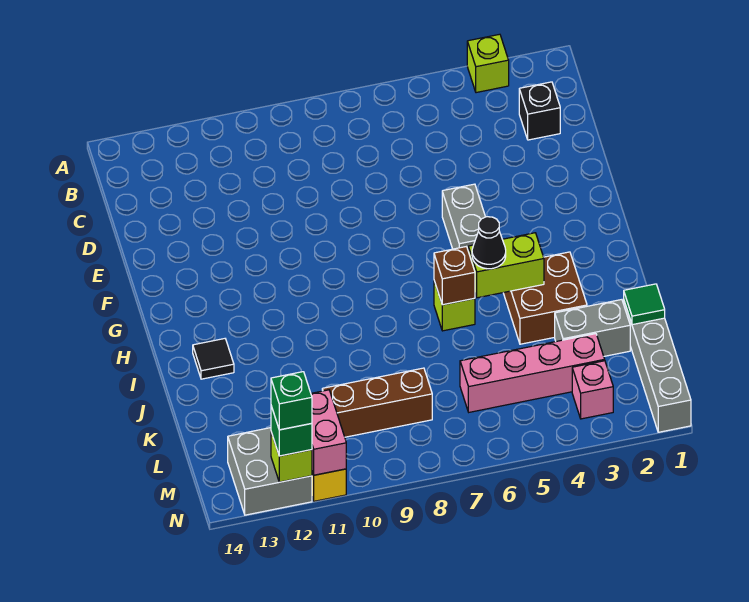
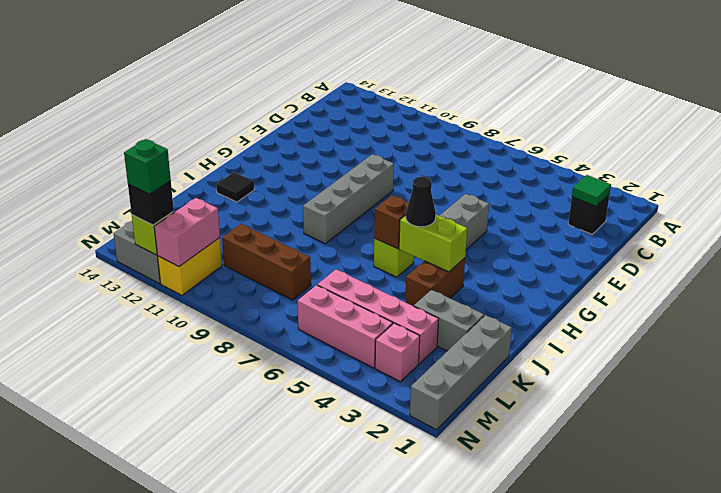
lime 1x1 brick [467,34,509,93] -> none
none -> grey 1x4 brick [303,154,394,244]
brown 2x2 brick [504,252,587,344] -> brown 1x2 brick [405,258,465,306]
green 1x1 tile [624,284,665,325] -> green 1x1 tile moved to [572,175,611,206]
none -> pink 1x3 brick [298,285,393,368]
green 1x1 brick [271,406,312,456] -> black 1x1 brick [128,181,174,225]

